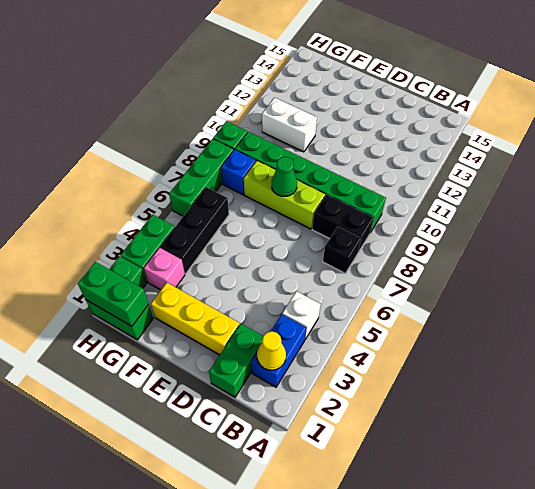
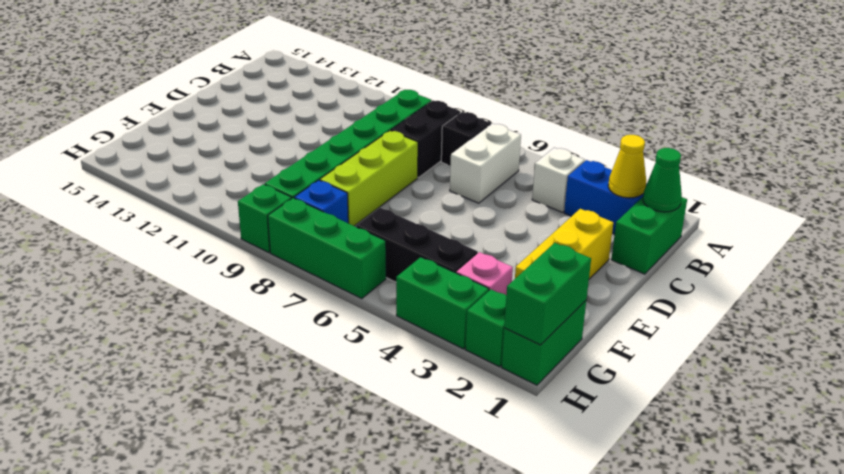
green 1x2 brick [209,324,263,397] -> green 1x2 brick turned to [611,197,687,274]
green 1x1 cone [272,157,297,196] -> green 1x1 cone moved to [643,148,682,212]
white 1x2 brick [262,98,317,152] -> white 1x2 brick moved to [450,123,521,203]

